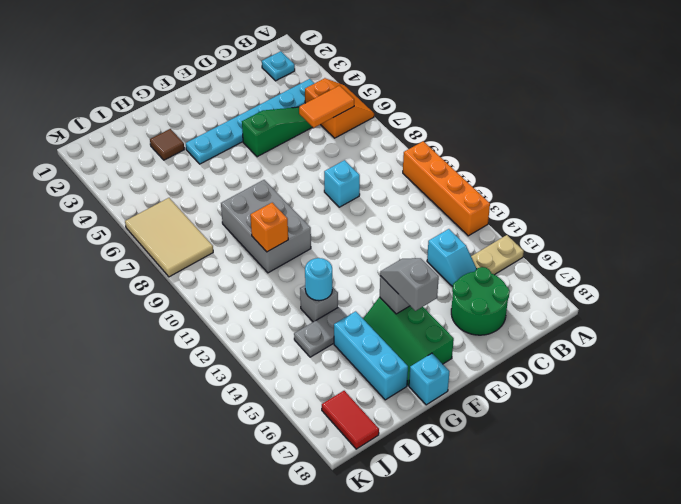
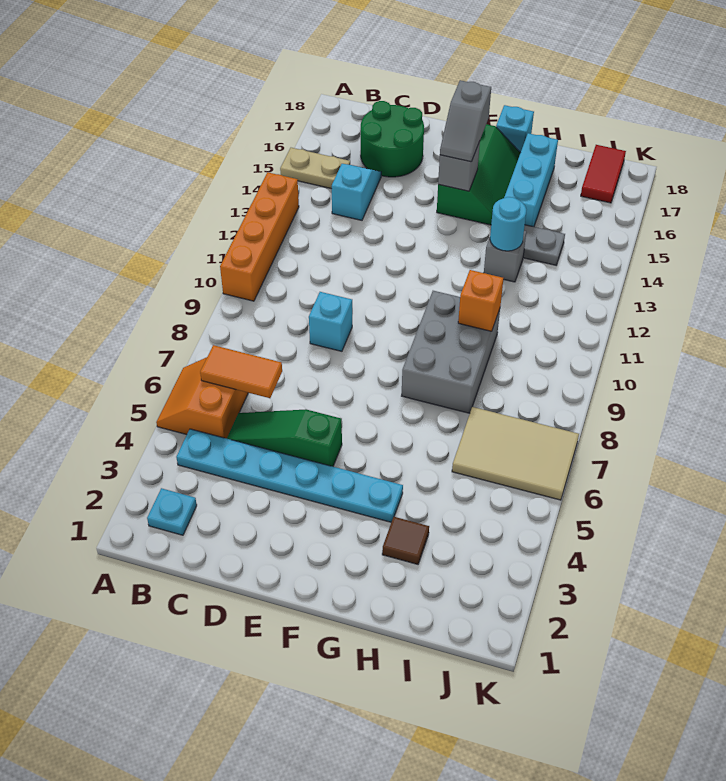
tan 2x3 tile [125,198,213,277] -> tan 2x3 tile turned to [452,407,579,500]

